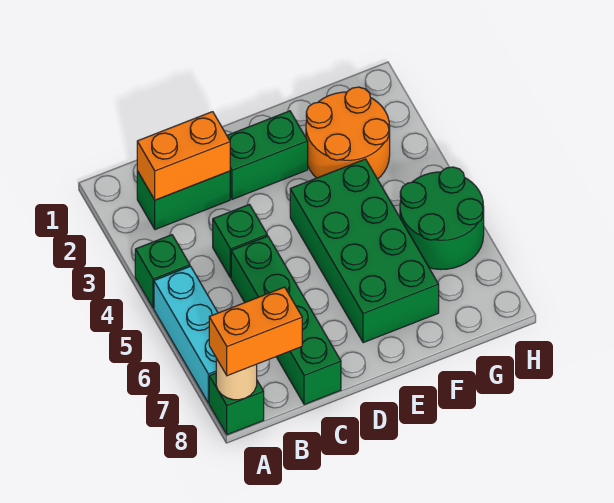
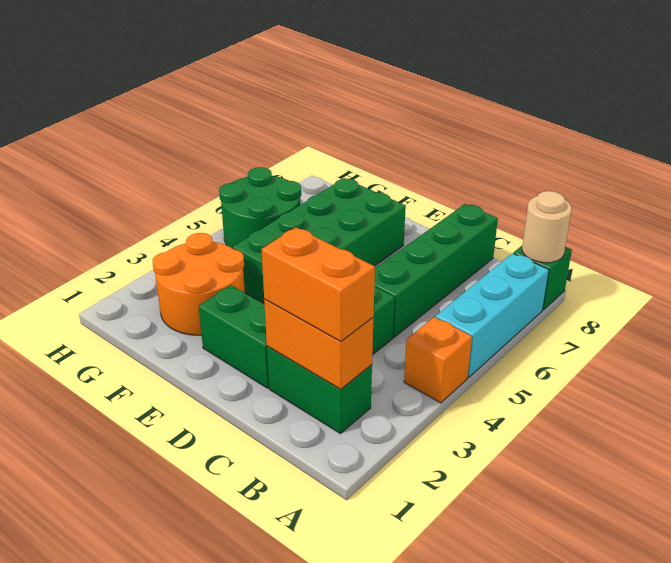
green 1x1 brick [135,235,190,308] -> orange 1x1 brick [404,317,472,403]
orange 1x2 brick [209,287,302,376] -> orange 1x2 brick moved to [261,227,375,342]

